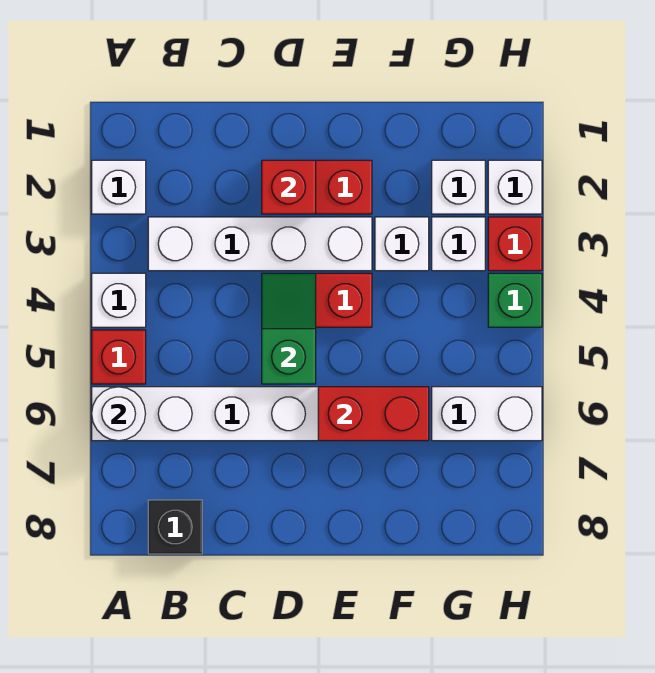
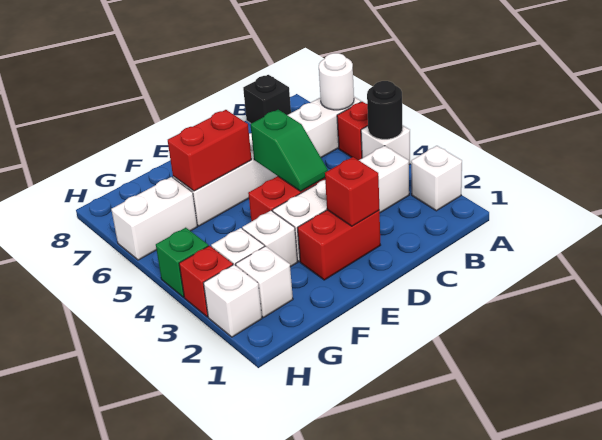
none -> black 1x1 round brick [367,81,403,139]

